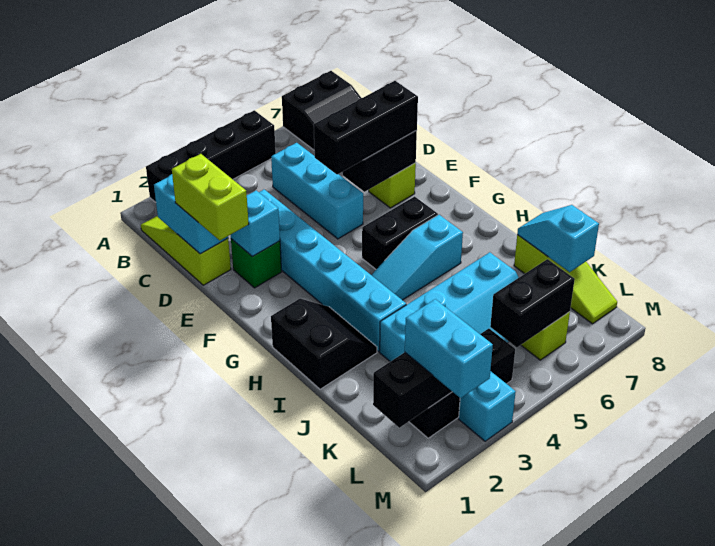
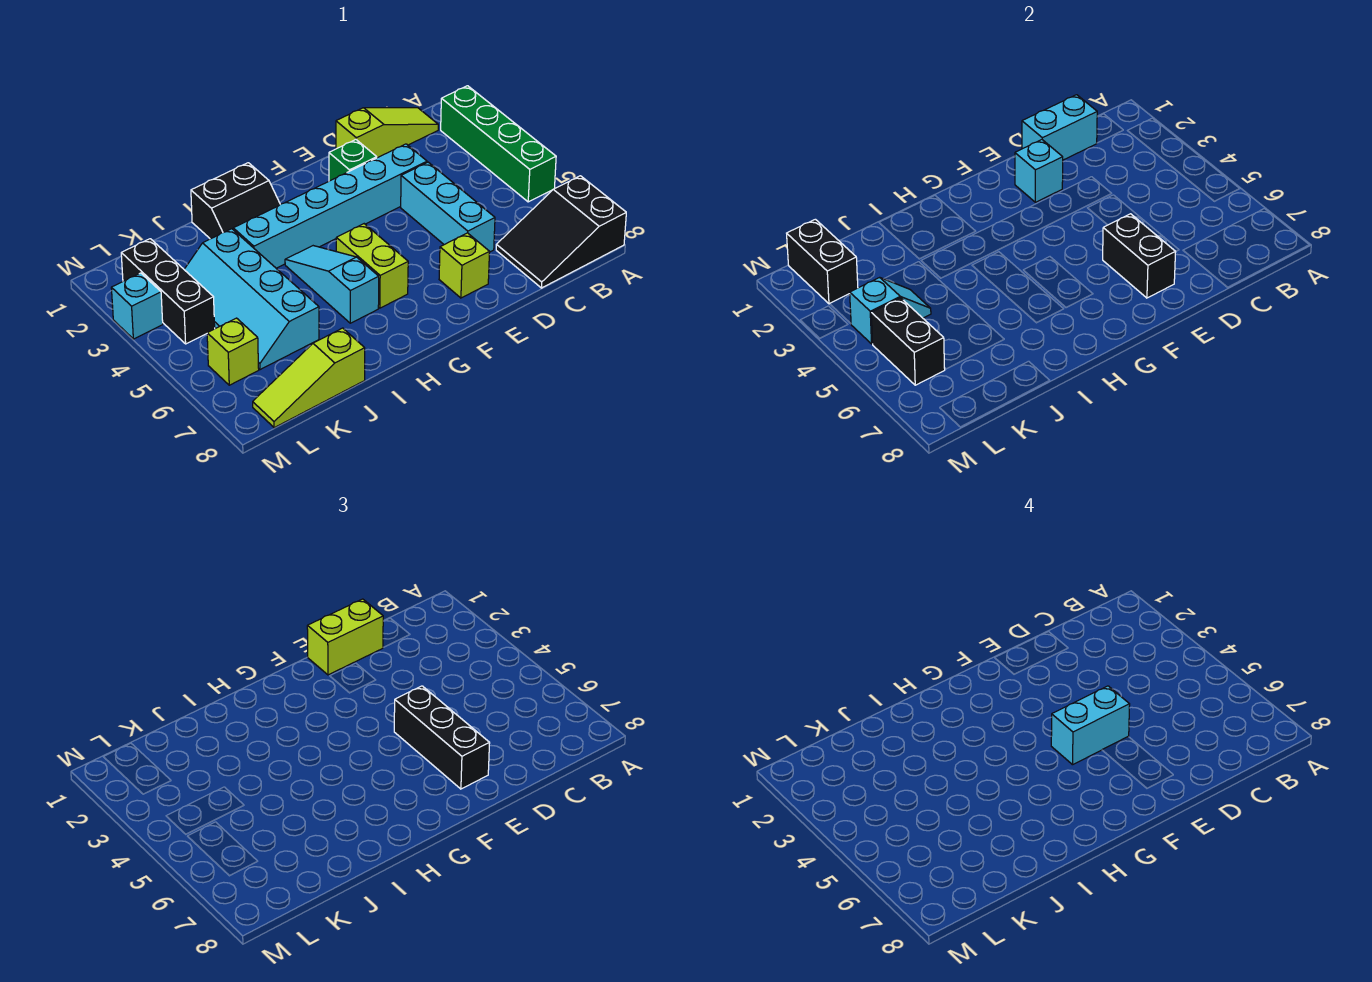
black 1x4 brick [146,110,276,202] -> green 1x4 brick [441,86,556,202]
cyan 1x3 brick [271,143,363,239] -> cyan 1x3 brick turned to [401,162,495,252]
black 1x2 brick [362,196,438,269] -> lime 1x2 brick [336,224,408,308]
cyan 1x2 slope [517,205,599,272] -> cyan 1x2 slope moved to [850,277,931,344]
cyan 1x2 brick [405,299,493,398] -> cyan 1x2 brick moved to [1051,686,1130,765]

